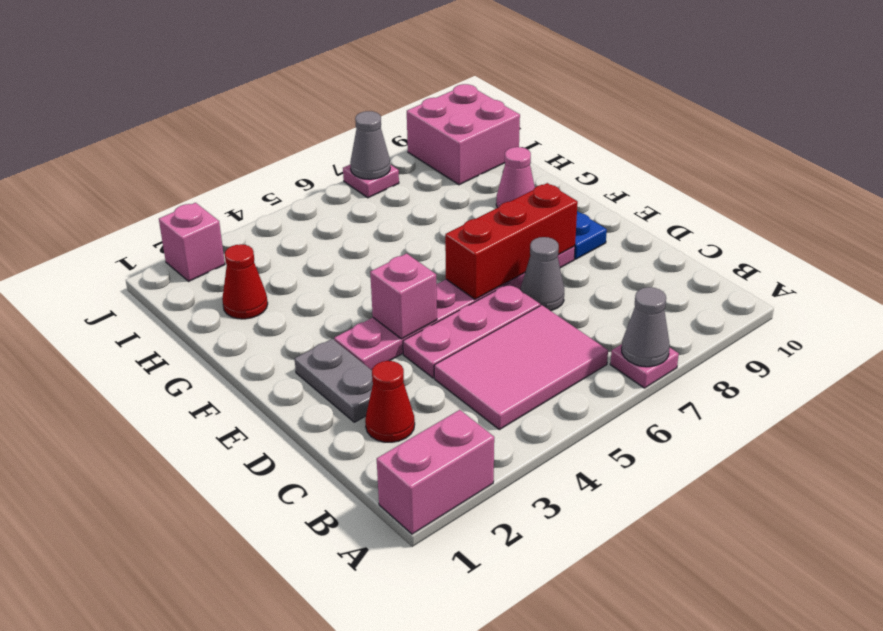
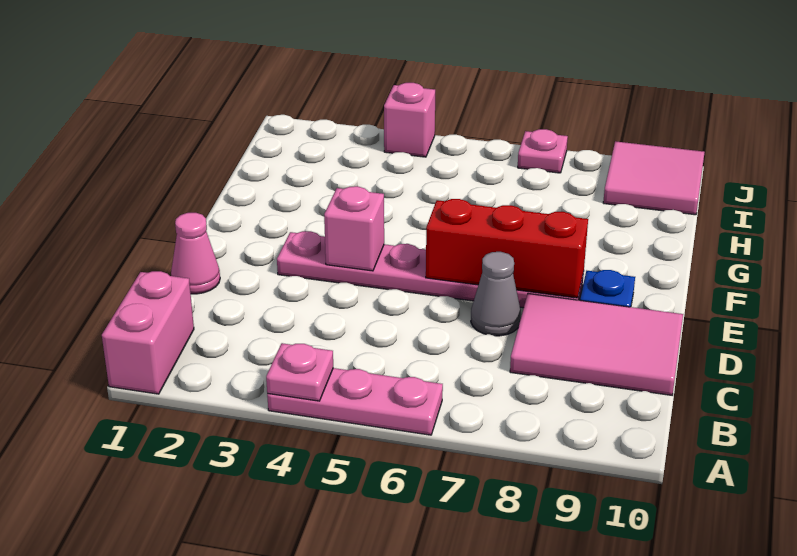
pink 1x2 brick [377,410,494,534] -> pink 1x2 brick turned to [102,271,194,394]
pink 1x1 plate [610,344,679,388] -> pink 1x1 plate moved to [266,343,333,401]
grey 1x1 cone [622,287,670,367] -> none
pink 2x3 tile [434,305,608,430] -> pink 2x3 tile moved to [510,294,683,395]
red 1x1 cone [365,361,415,442] -> none
grey 1x2 plate [295,339,373,422] -> none
pink 1x3 plate [403,283,540,378] -> pink 1x3 plate moved to [267,368,443,435]
pink 1x1 cone [496,147,535,208] -> pink 1x1 cone moved to [171,213,220,294]
red 1x1 cone [222,244,268,319] -> none
pink 2x2 brick [407,84,520,185] -> pink 2x2 tile [603,141,705,215]
pink 1x1 brick [159,203,225,281] -> pink 1x1 brick moved to [384,83,435,157]
grey 1x1 cone [350,111,390,179] -> none

